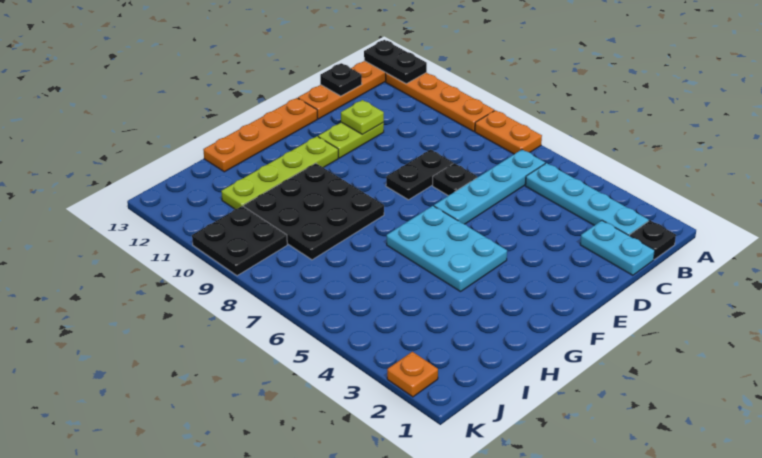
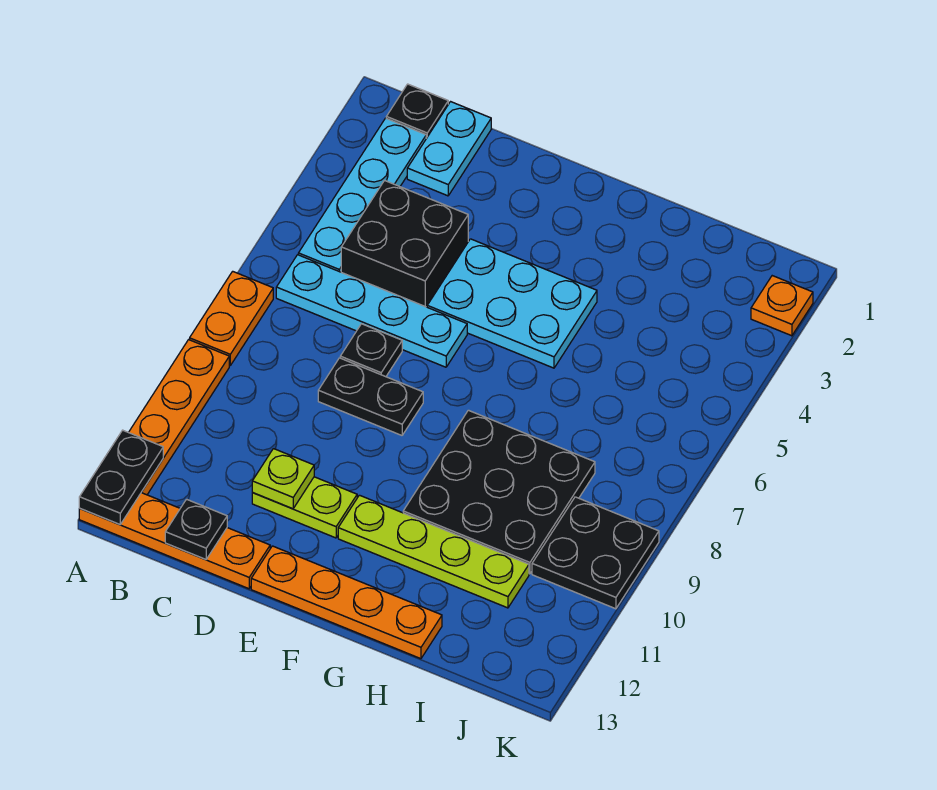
none -> black 2x2 brick [341,181,468,307]
cyan 2x3 plate [387,206,507,292] -> cyan 2x3 plate turned to [427,239,597,368]

